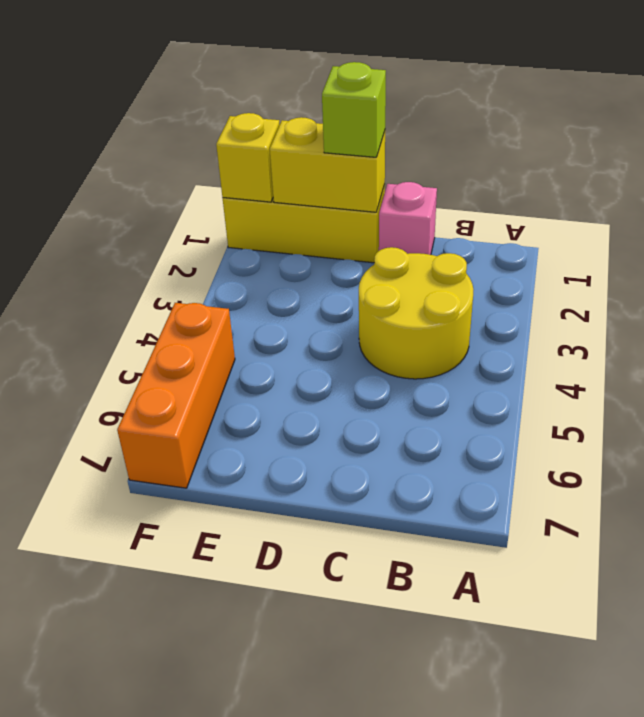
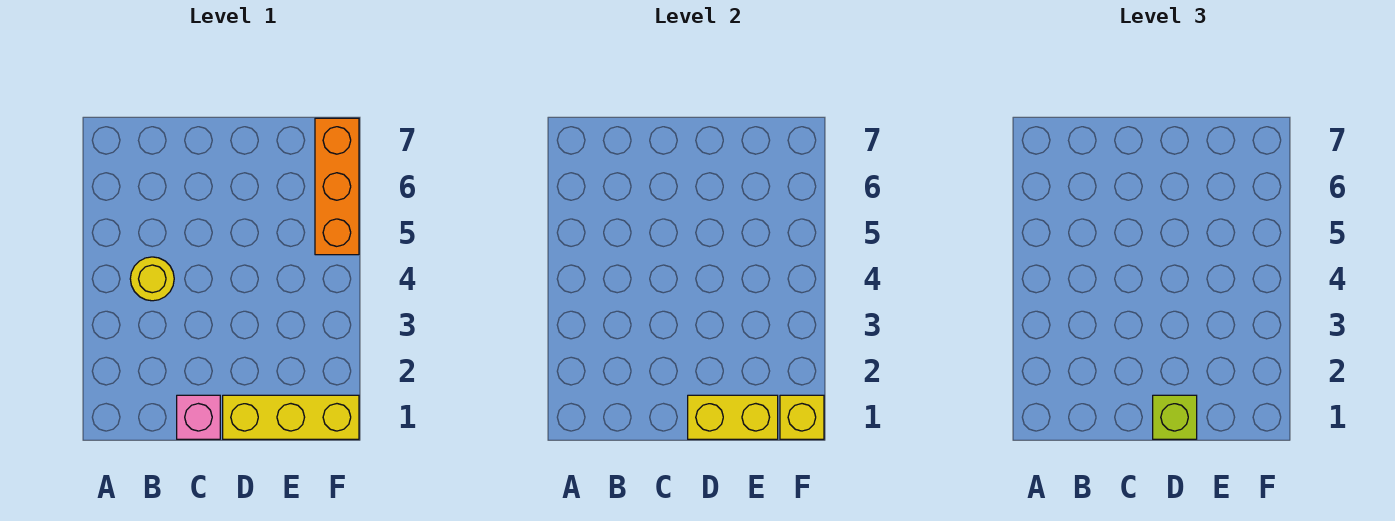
yellow 2x2 round brick [359,247,474,379] -> yellow 1x1 round brick [130,257,174,301]

